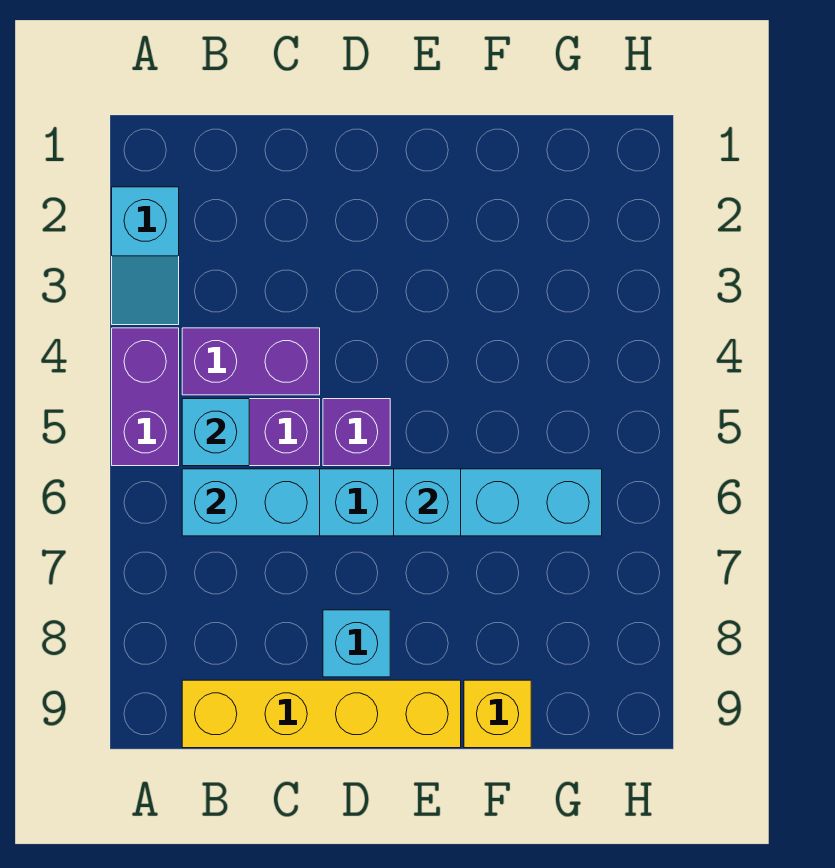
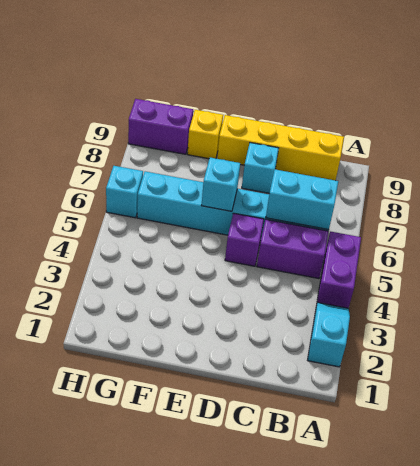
purple 1x2 brick [182,328,320,395] -> purple 1x2 brick moved to [128,99,193,154]
cyan 1x1 brick [182,399,249,466] -> cyan 1x1 brick moved to [106,166,143,218]

